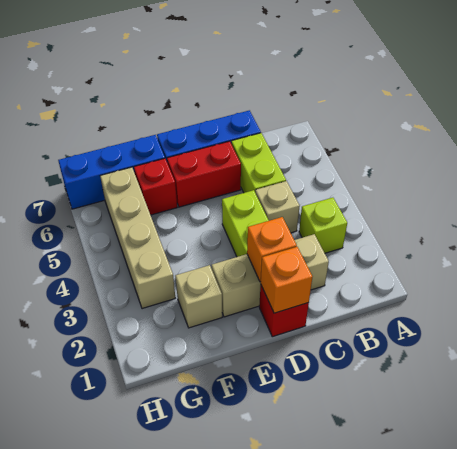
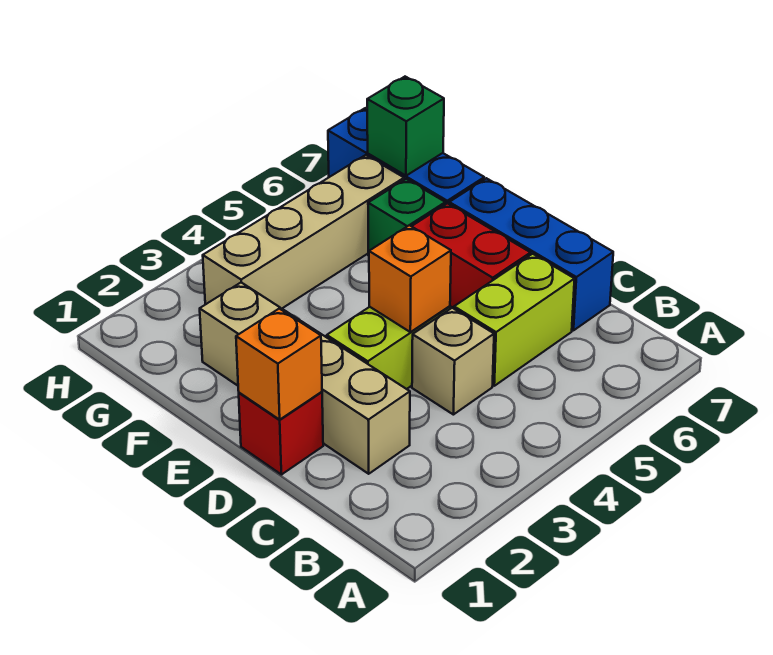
lime 1x1 brick [299,198,347,253] -> none
orange 1x1 brick [247,217,297,282] -> orange 1x1 brick moved to [369,225,451,332]
red 1x1 brick [134,159,177,215] -> green 1x1 brick [368,179,445,256]
none -> green 1x1 brick [367,77,444,176]

